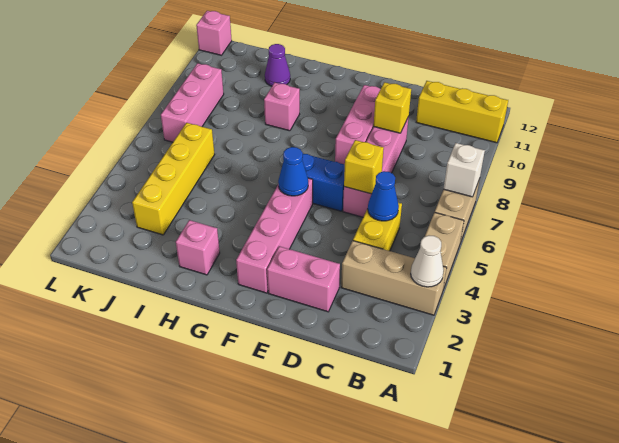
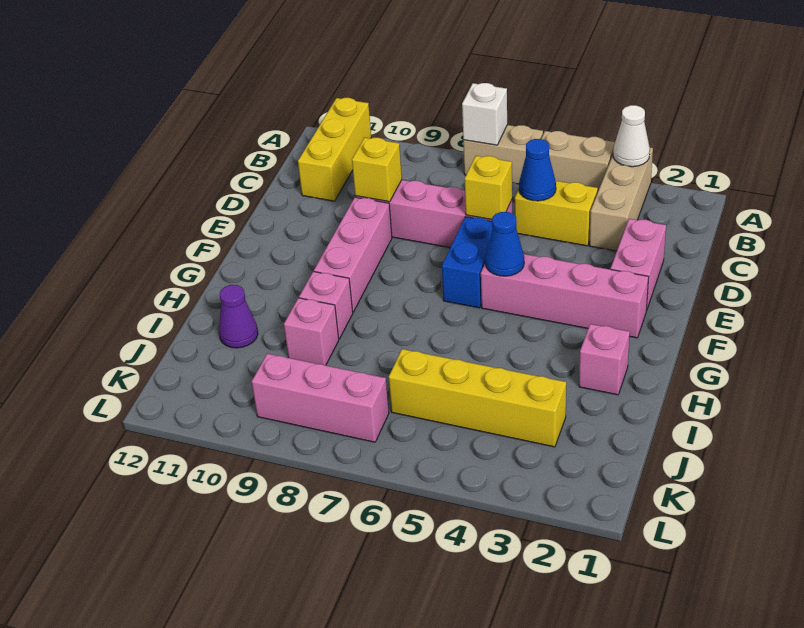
pink 1x3 brick [335,85,380,164] -> pink 1x3 brick turned to [314,197,392,312]
pink 1x1 brick [196,11,232,55] -> pink 1x1 brick moved to [284,298,339,365]

